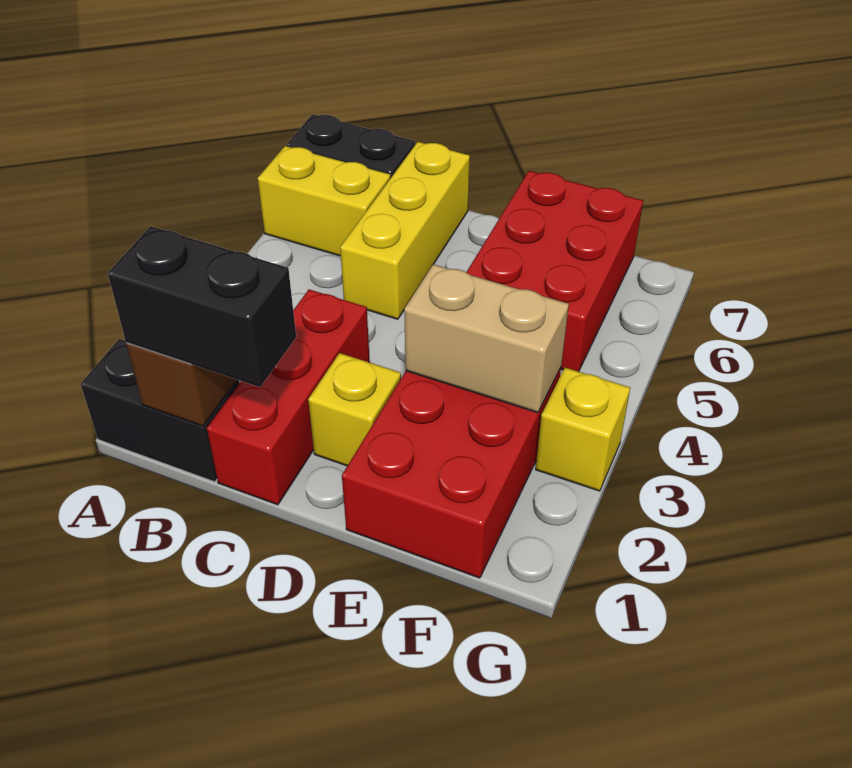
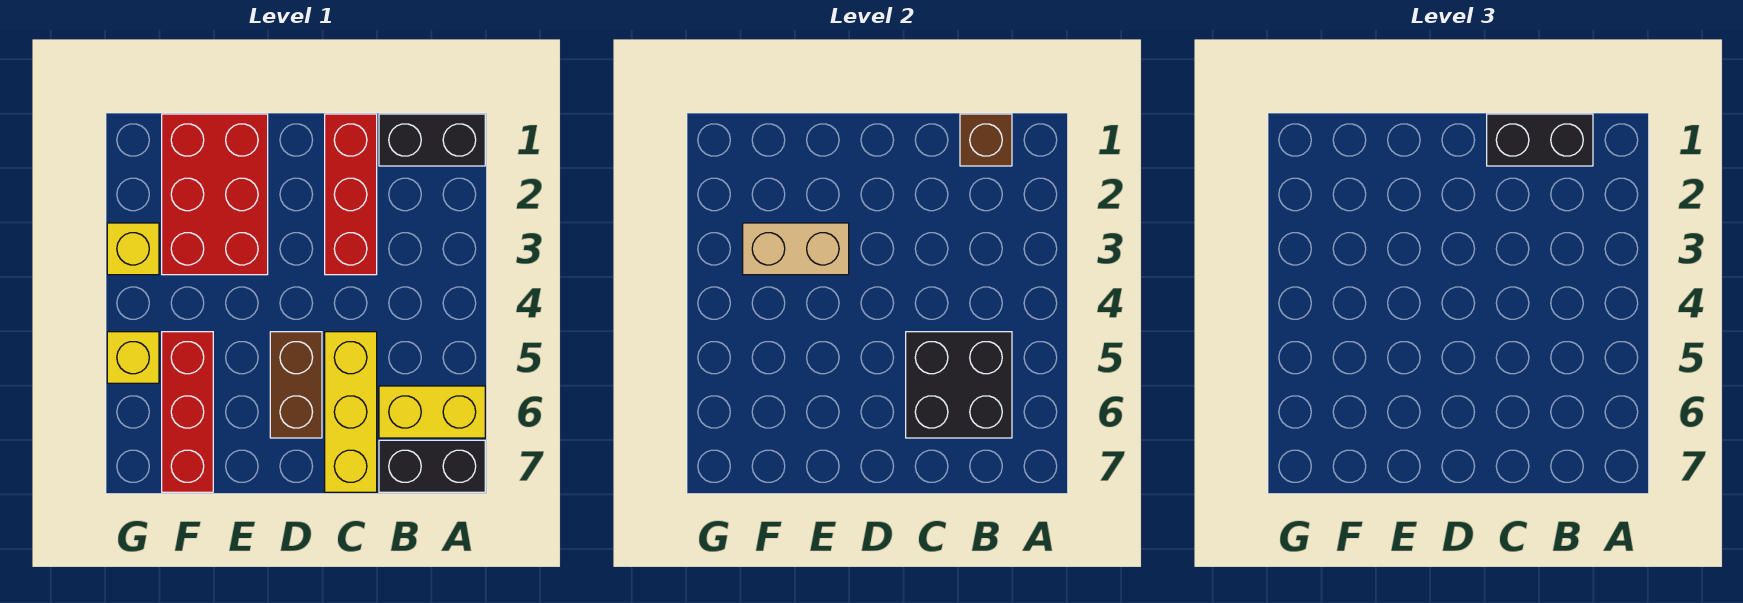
none -> black 2x2 brick [906,332,1012,438]
yellow 1x1 brick [308,353,401,466] -> yellow 1x1 brick moved to [107,332,159,383]
none -> brown 1x2 brick [270,332,322,438]
red 2x3 brick [466,171,643,372] -> red 1x3 brick [162,332,213,492]

